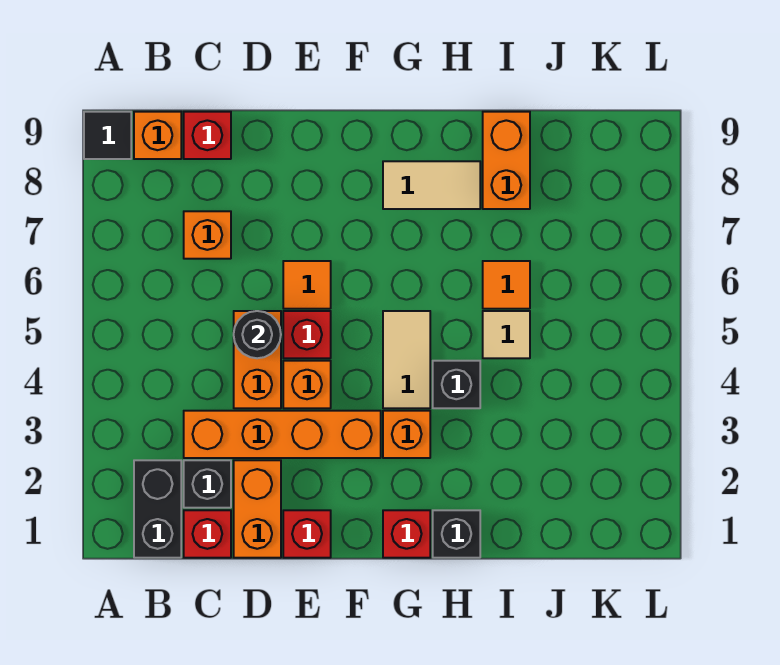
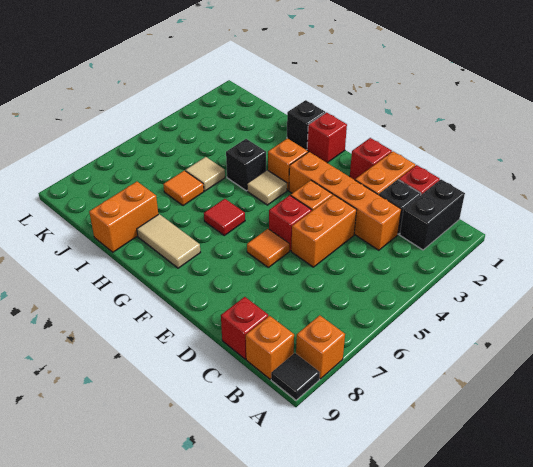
orange 1x1 brick [184,211,231,259] -> orange 1x1 brick moved to [296,315,345,379]
black 1x1 round brick [234,311,281,358] -> none
tan 1x2 tile [383,311,430,408] -> tan 1x1 tile [247,170,287,205]
none -> red 1x1 tile [204,199,245,235]

